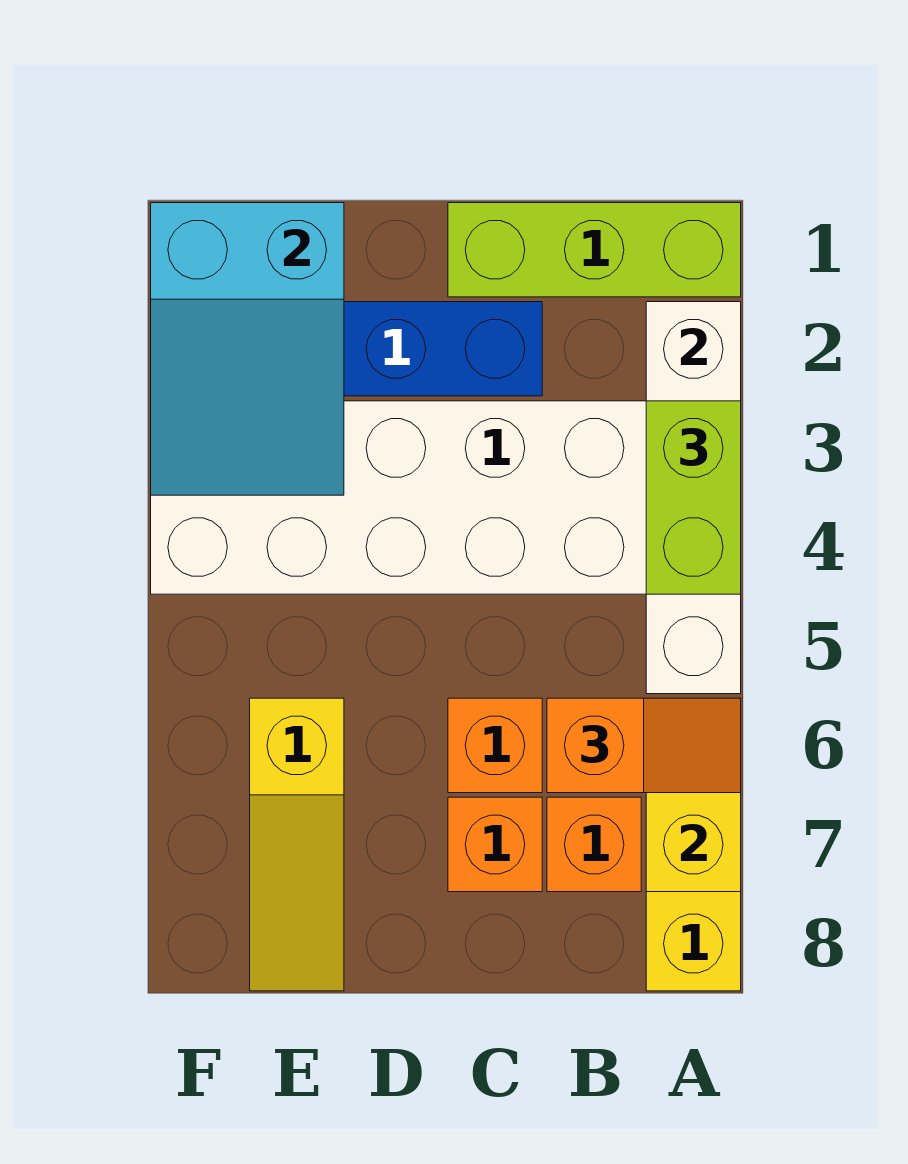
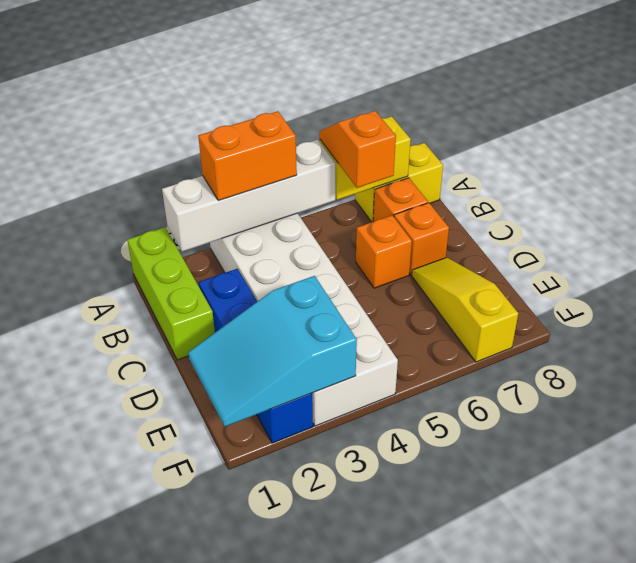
lime 1x2 brick [646,401,741,594] -> orange 1x2 brick [198,111,297,200]
cyan 2x3 slope [151,203,344,495] -> cyan 2x3 slope turned to [188,276,357,427]
yellow 1x3 slope [250,698,344,991] -> yellow 1x3 slope turned to [412,258,518,362]

